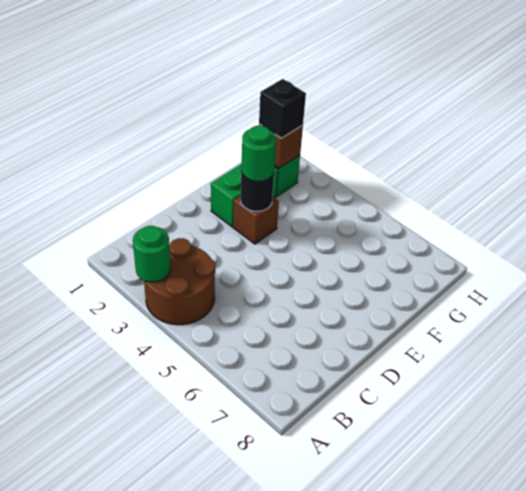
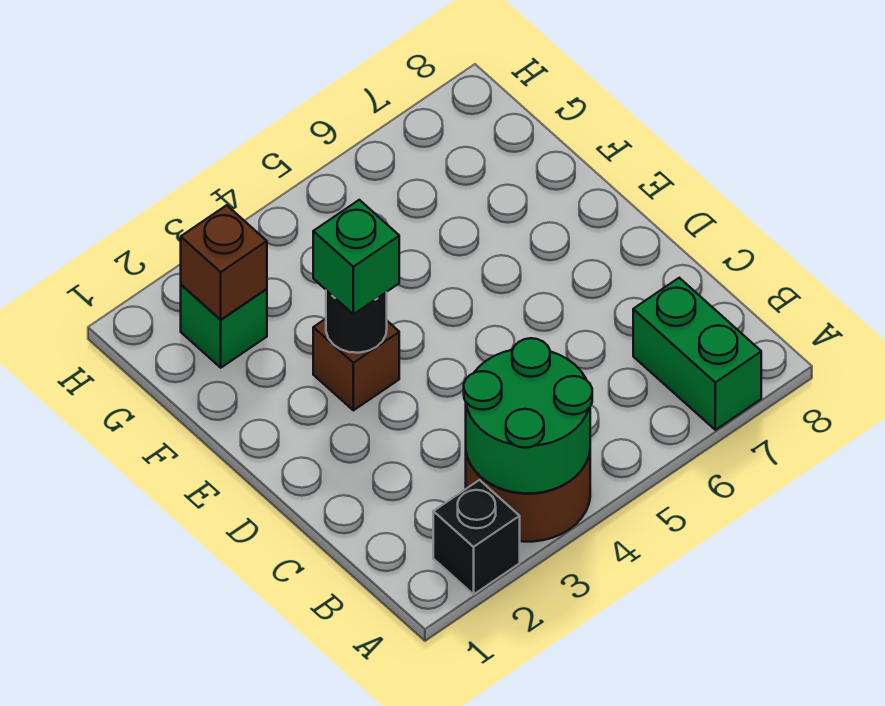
green 1x1 round brick [133,226,171,282] -> green 2x2 round brick [464,338,592,494]
green 1x2 brick [211,164,278,227] -> green 1x2 brick moved to [633,278,761,430]
green 1x1 round brick [241,126,276,181] -> green 1x1 brick [313,200,399,314]
black 1x1 brick [259,79,306,138] -> black 1x1 brick moved to [433,480,520,594]

